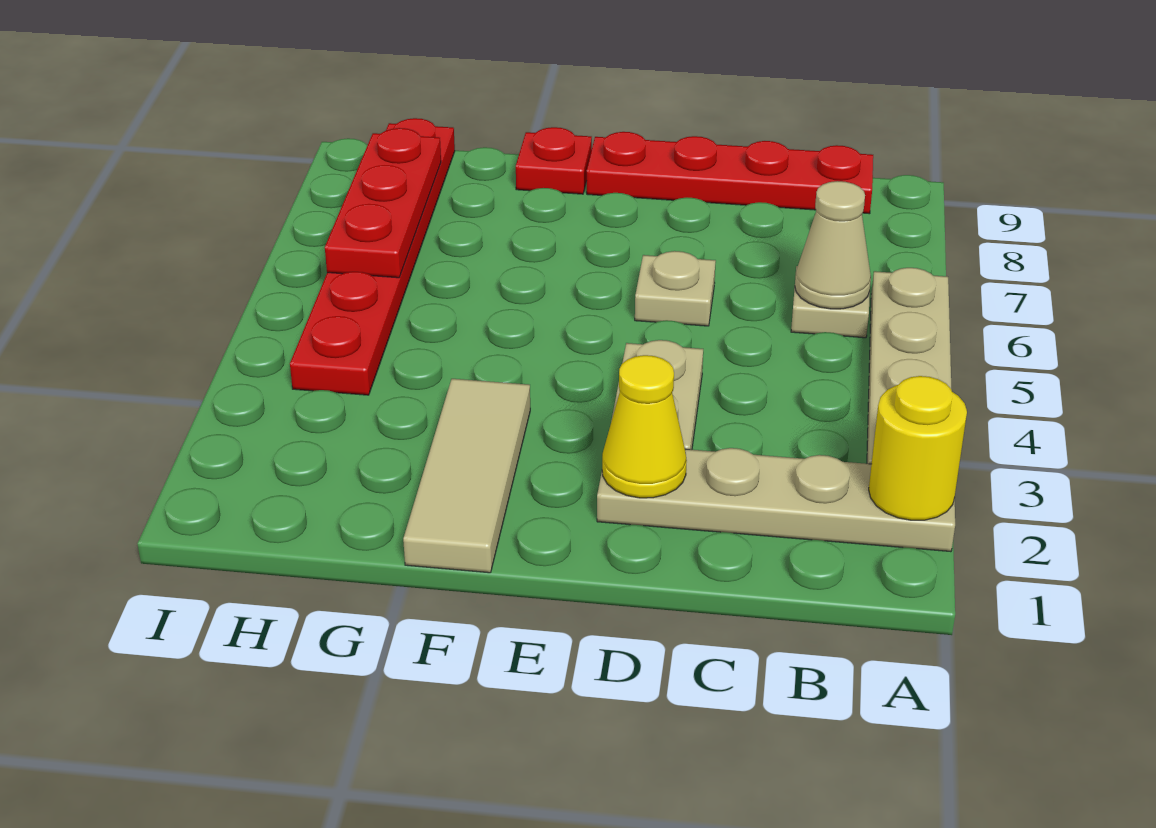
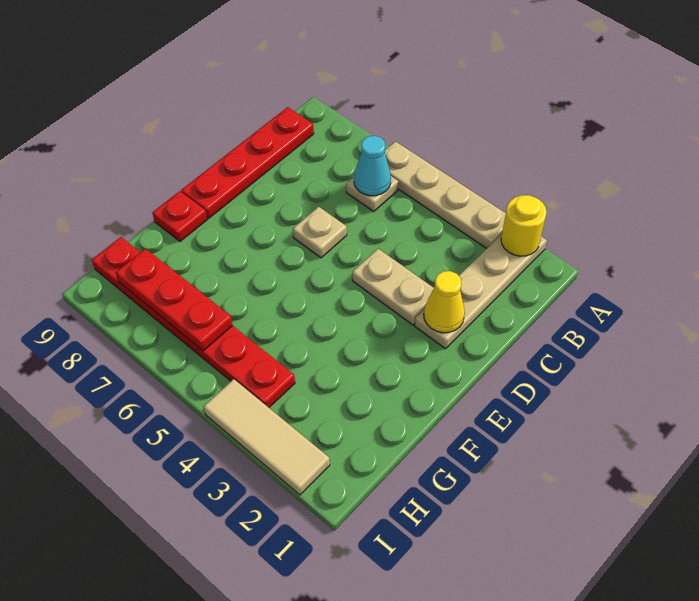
tan 1x1 cone [795,181,871,309] -> cyan 1x1 cone [354,136,391,196]
tan 1x3 tile [403,379,530,573] -> tan 1x3 tile moved to [204,379,330,495]

